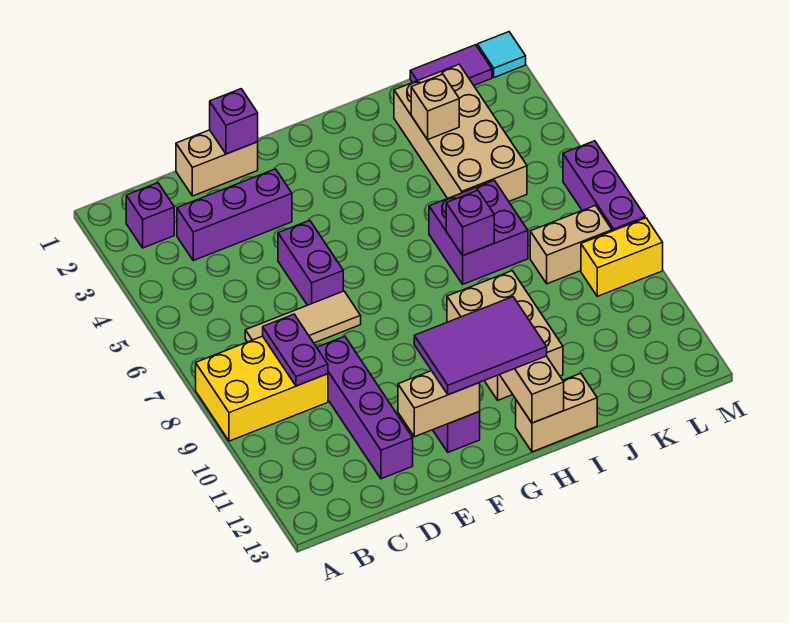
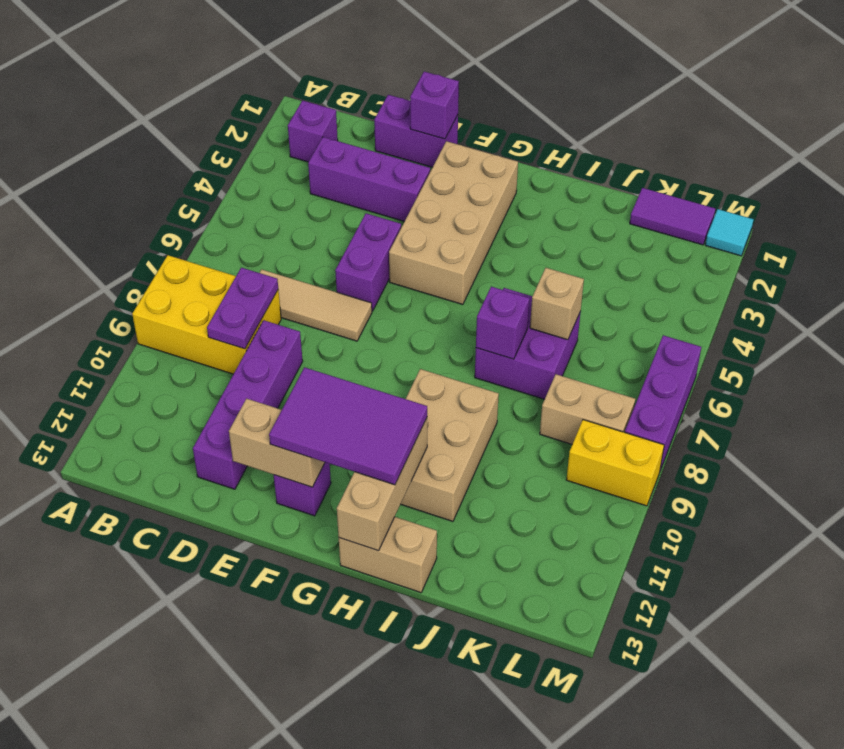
tan 1x2 brick [176,130,258,196] -> purple 1x2 brick [374,95,458,167]
tan 2x4 brick [394,64,527,201] -> tan 2x4 brick moved to [389,141,518,304]
tan 1x1 brick [411,74,459,140] -> tan 1x1 brick moved to [530,268,584,340]

